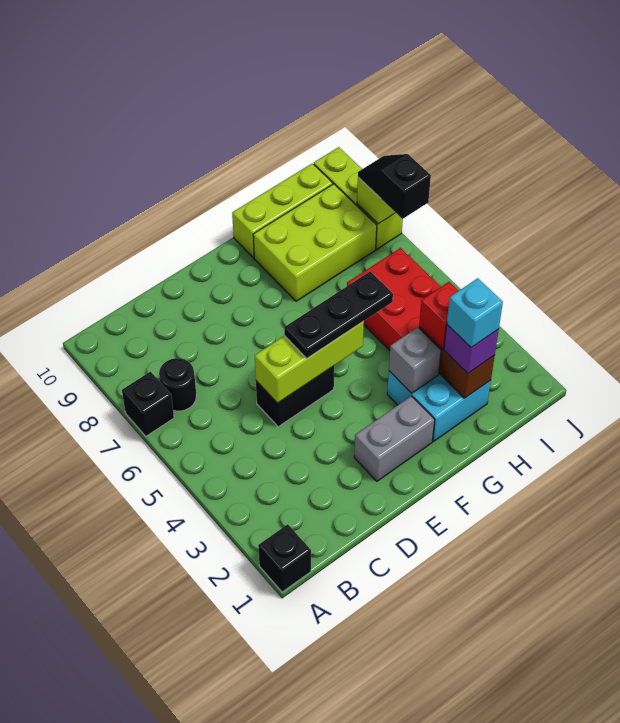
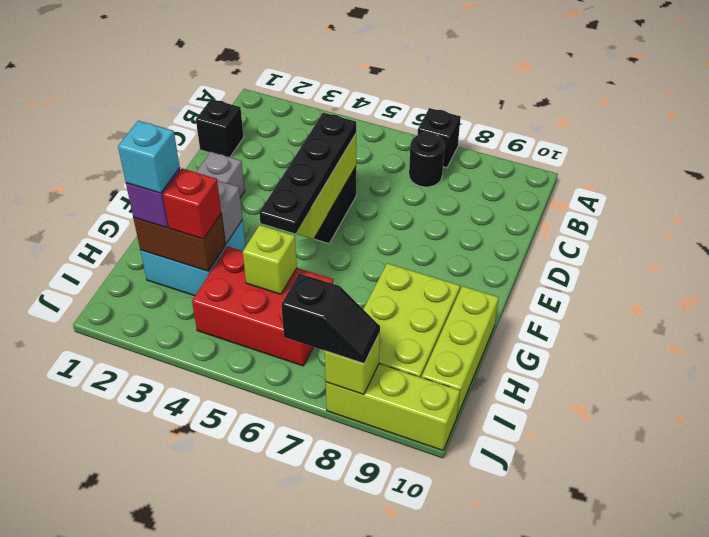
black 1x1 brick [258,524,311,592] -> black 1x1 brick moved to [196,99,244,157]
black 1x3 plate [284,271,393,358] -> black 1x4 plate [259,113,356,234]
none -> lime 1x1 brick [243,225,297,294]

